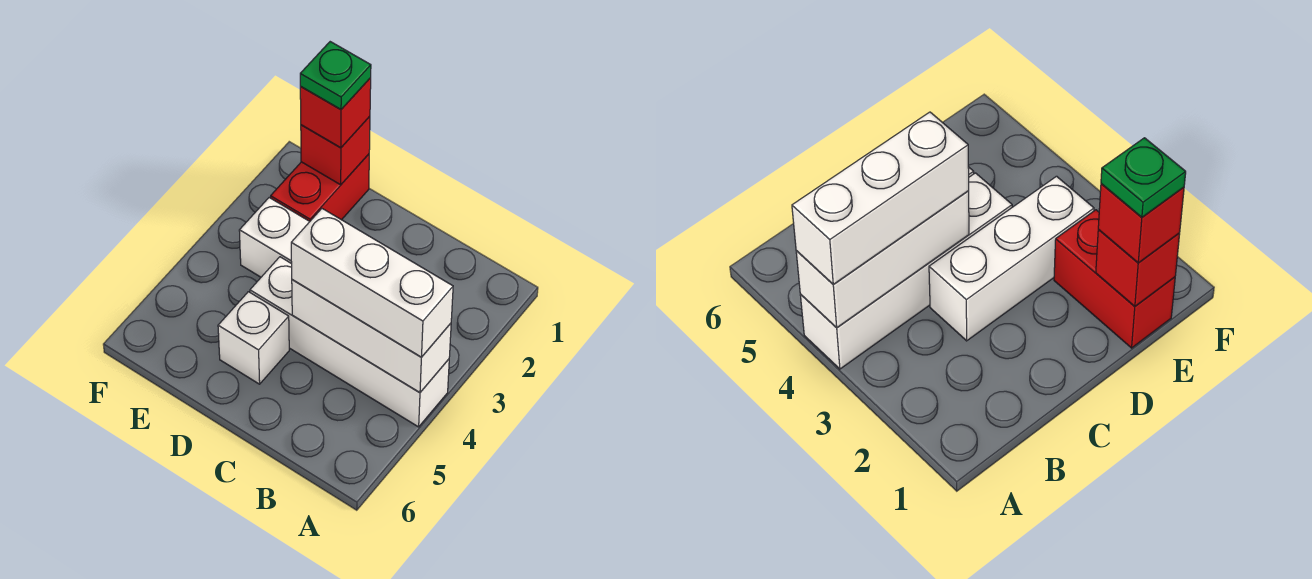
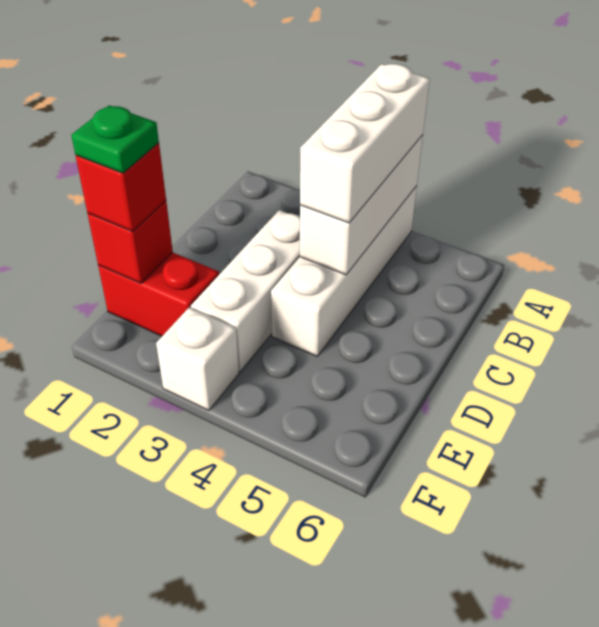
white 1x1 brick [218,292,289,384] -> white 1x1 brick moved to [156,307,239,411]

